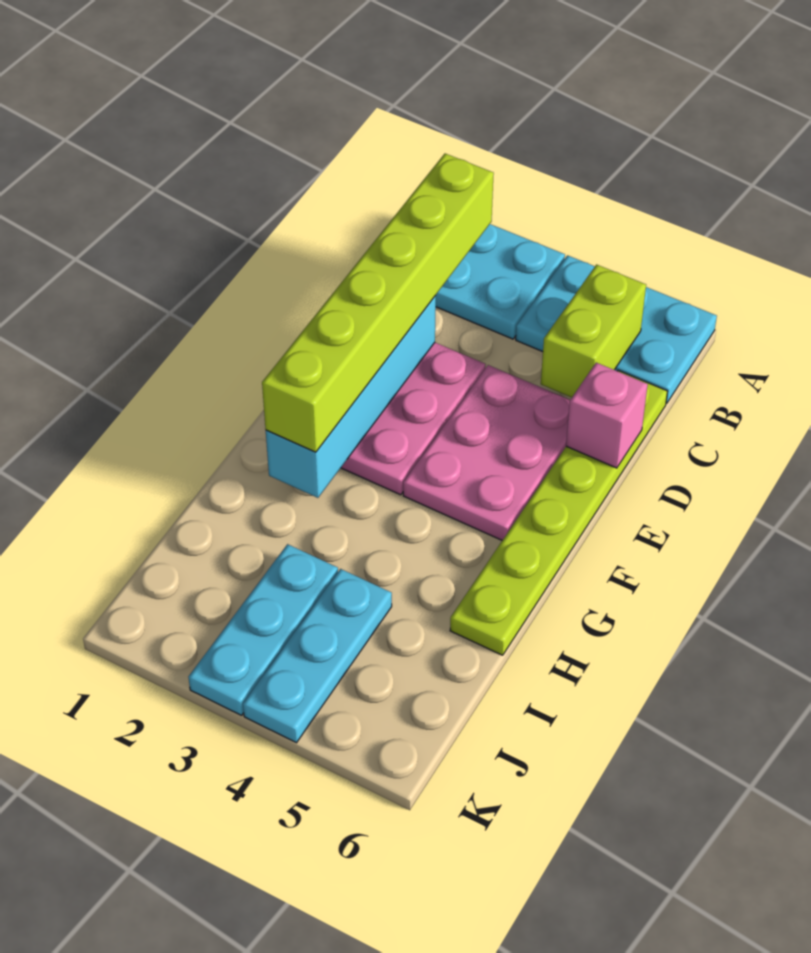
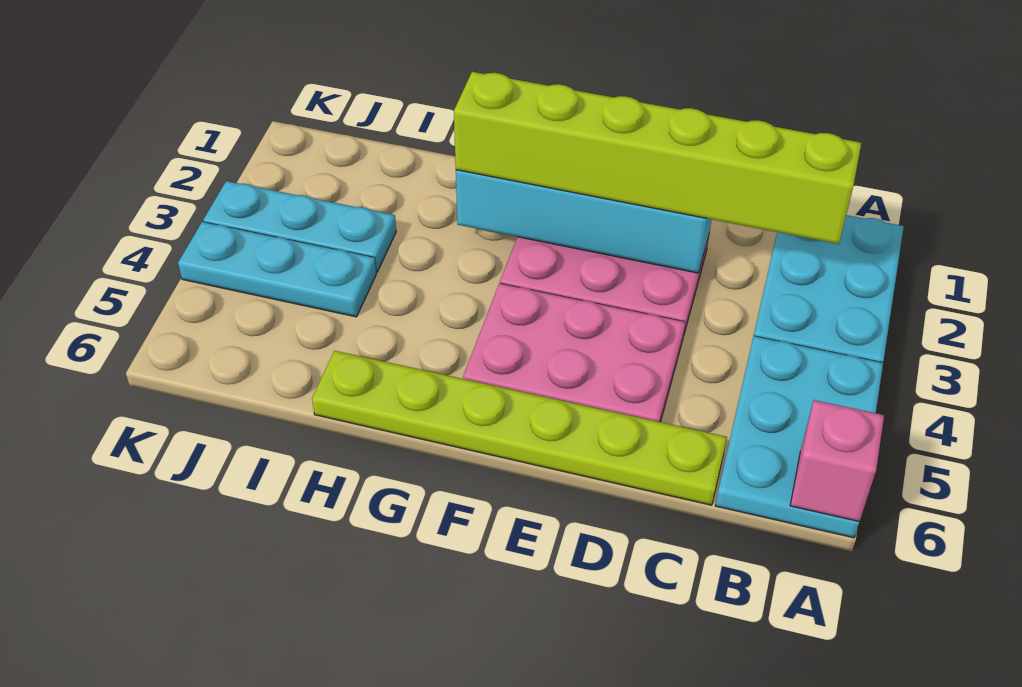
lime 1x2 brick [541,265,646,397] -> none
pink 1x1 brick [566,363,648,468] -> pink 1x1 brick moved to [790,400,884,522]

